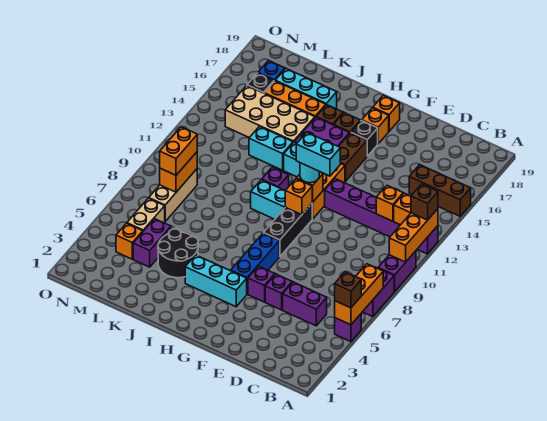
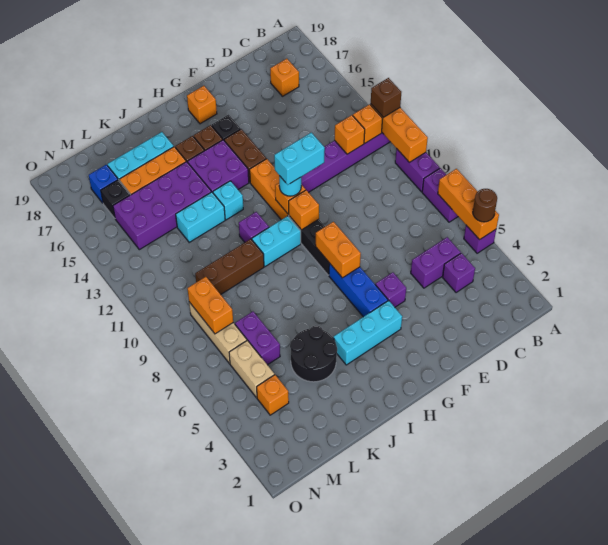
brown 1x1 brick [335,272,361,308] -> brown 1x1 round brick [473,189,497,222]
brown 1x3 brick [409,165,471,216] -> brown 1x3 brick moved to [195,239,264,294]
purple 1x1 brick [265,274,292,310] -> purple 1x1 brick moved to [443,253,475,293]
orange 1x1 brick [362,108,389,144] -> orange 1x1 brick moved to [270,59,299,96]
tan 2x4 brick [225,86,315,143] -> purple 2x4 brick [113,162,211,250]
purple 1x2 brick [133,219,171,267] -> purple 1x2 brick moved to [235,312,280,365]
orange 1x2 brick [160,127,197,175] -> orange 1x2 brick moved to [316,222,361,278]

